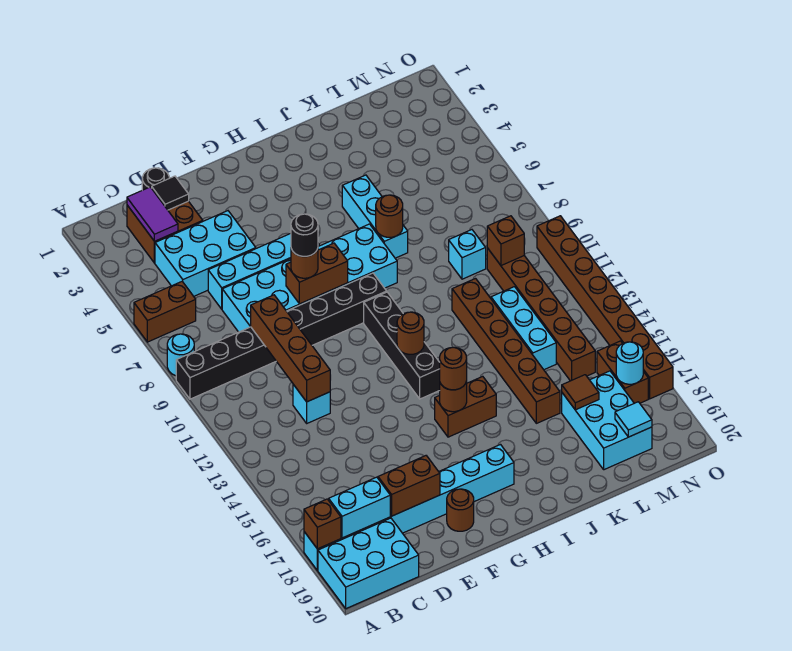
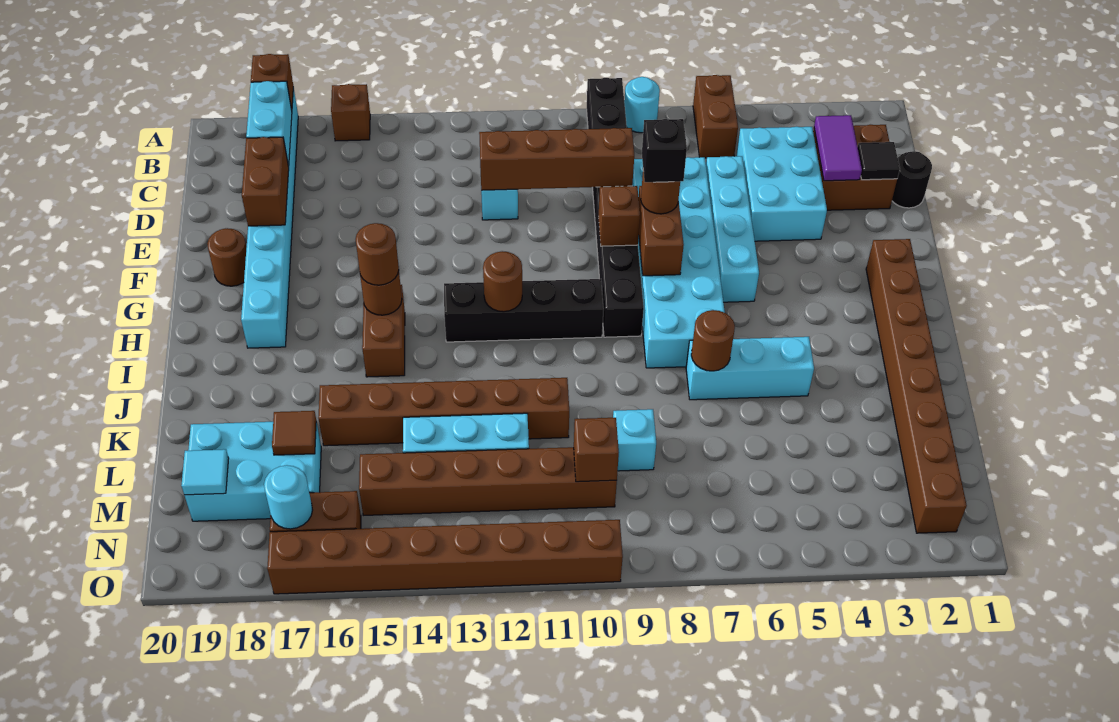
none -> brown 1x1 brick [331,84,370,141]
cyan 2x3 brick [318,518,419,609] -> none
purple 1x2 tile [127,187,178,241] -> purple 1x2 tile turned to [814,115,862,181]
black 1x1 round brick [291,214,318,256] -> black 1x1 brick [642,119,687,182]
none -> brown 1x1 brick [598,186,640,246]
none -> brown 1x8 brick [866,239,967,533]

